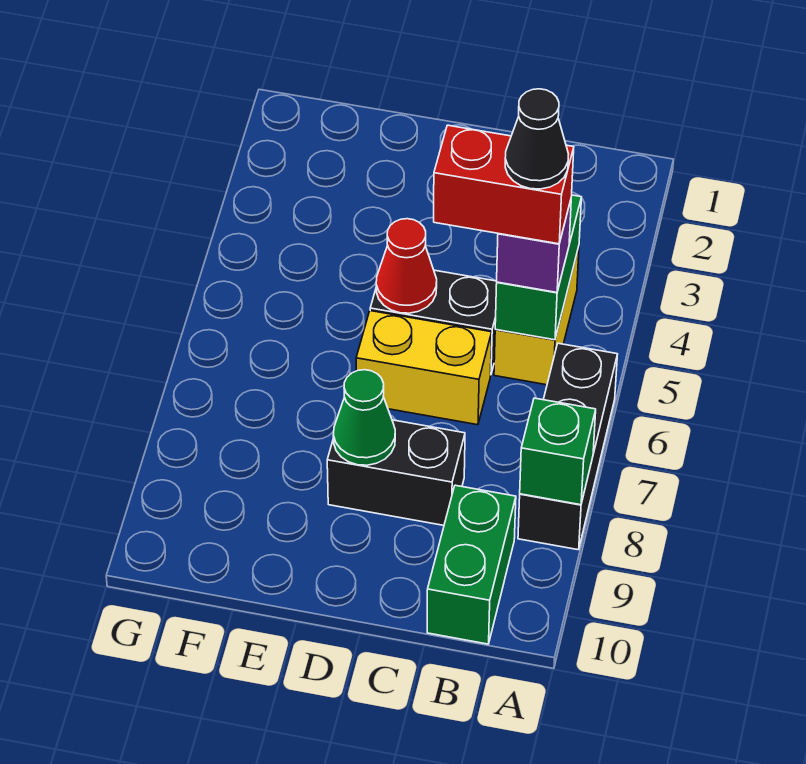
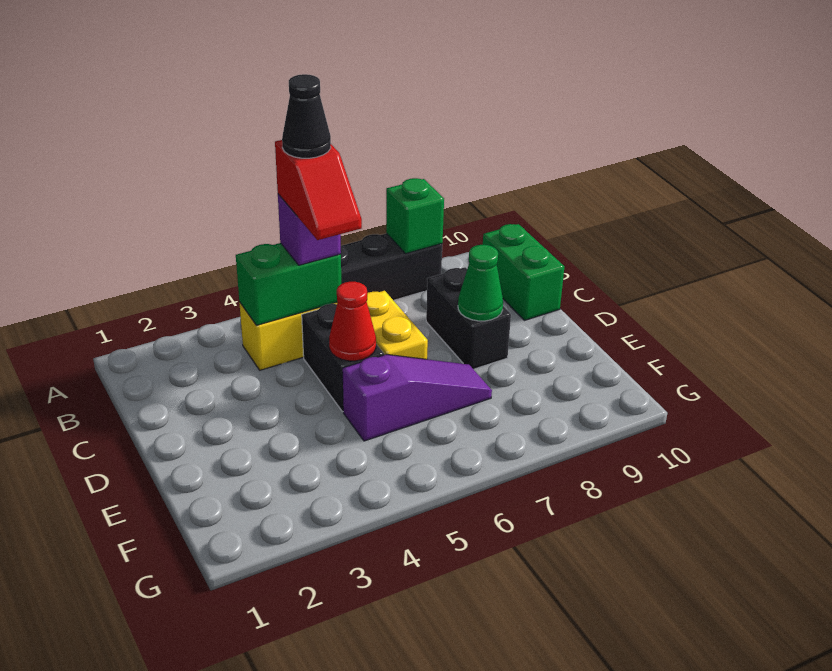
red 1x2 brick [434,125,574,244] -> red 1x2 slope [275,140,362,240]
green 1x2 brick [427,485,516,644] -> green 1x2 brick turned to [483,224,564,320]
none -> purple 1x3 slope [343,354,492,441]

